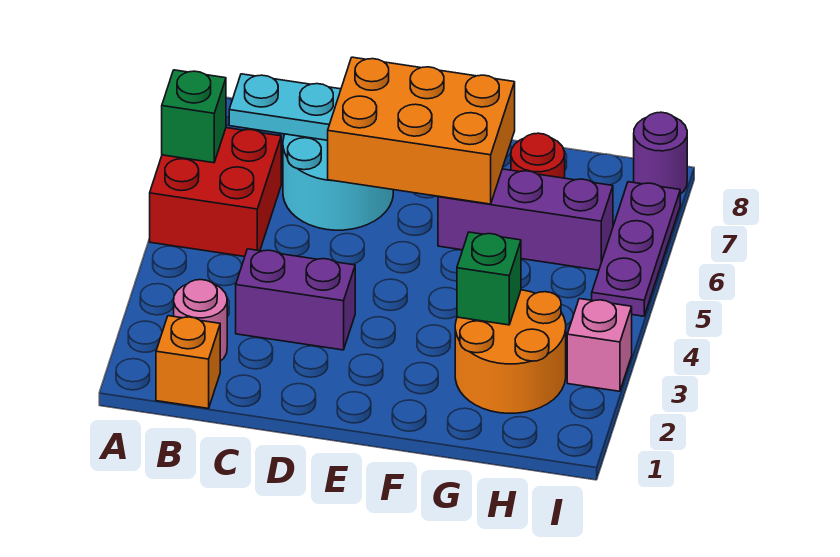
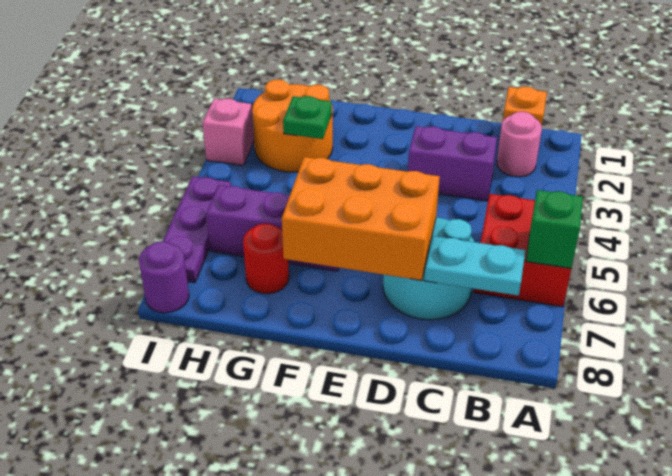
green 1x1 brick [457,232,521,325] -> green 1x1 plate [283,96,332,139]

